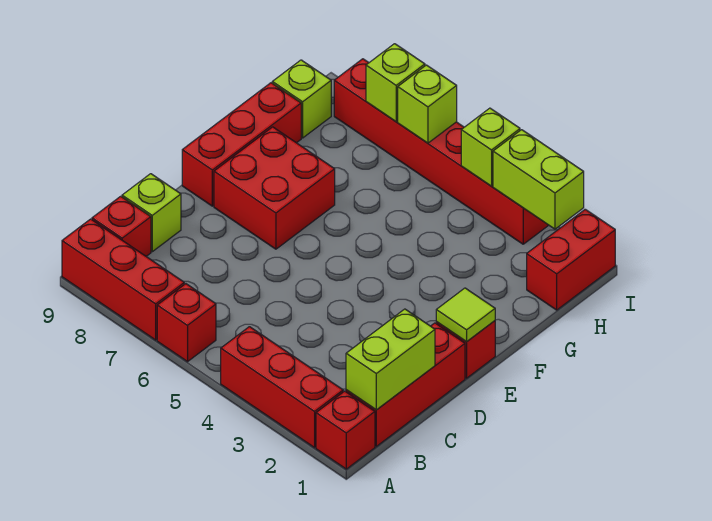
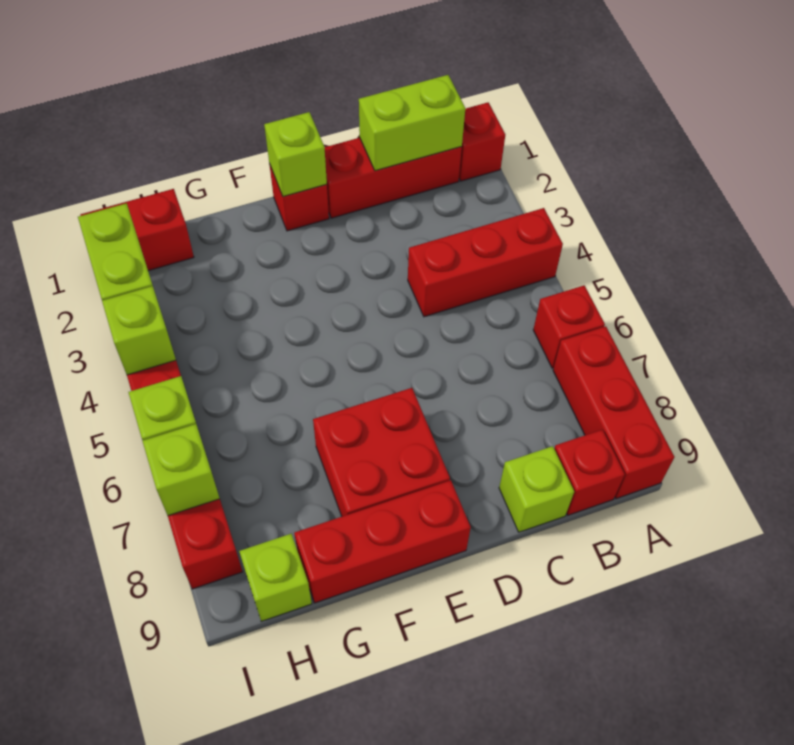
red 1x3 brick [221,327,343,448] -> red 1x3 brick turned to [408,208,563,317]
lime 1x1 tile [436,288,495,342] -> lime 1x1 brick [264,112,327,196]

